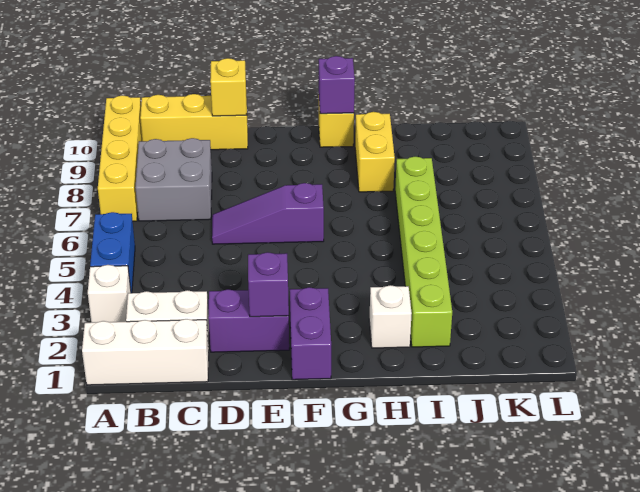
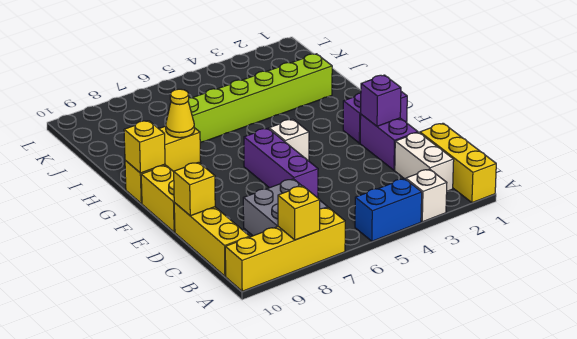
white 1x3 brick [82,319,209,385] -> yellow 1x3 brick [420,123,496,203]
none -> yellow 1x1 brick [278,186,320,240]
purple 1x3 slope [212,183,324,244] -> purple 1x3 brick [244,128,318,198]
none -> yellow 1x2 brick [141,165,175,232]
purple 1x1 brick [319,56,355,114] -> yellow 1x1 brick [124,121,165,173]
white 1x1 brick [369,285,412,348] -> white 1x1 brick moved to [269,119,309,161]
none -> yellow 1x1 cone [166,89,195,138]

